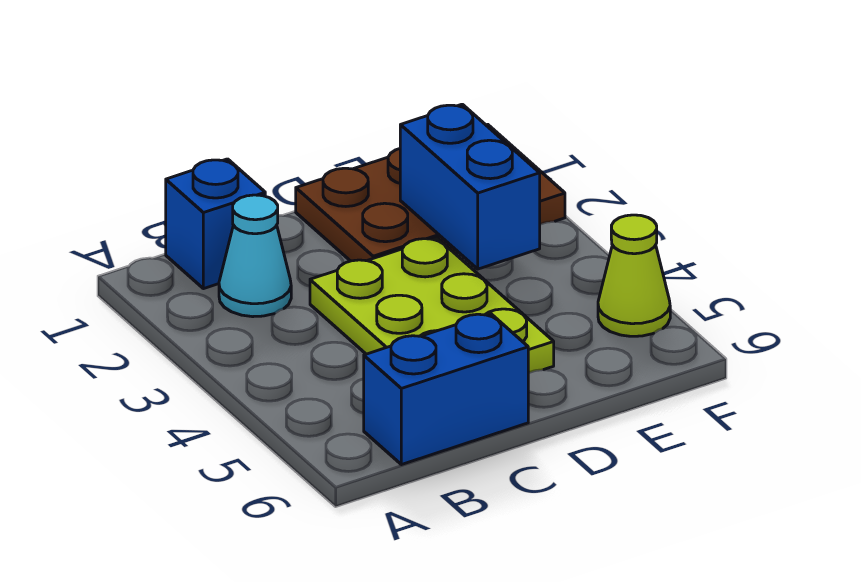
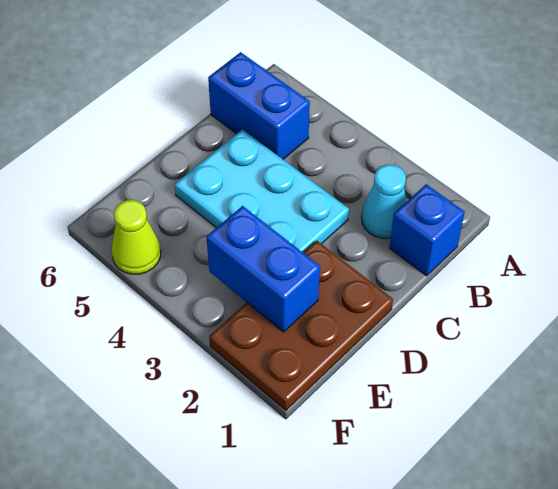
blue 1x2 brick [364,313,528,465] -> blue 1x2 brick turned to [208,52,310,159]
lime 2x3 plate [310,238,554,373] -> cyan 2x3 plate [174,129,349,252]

